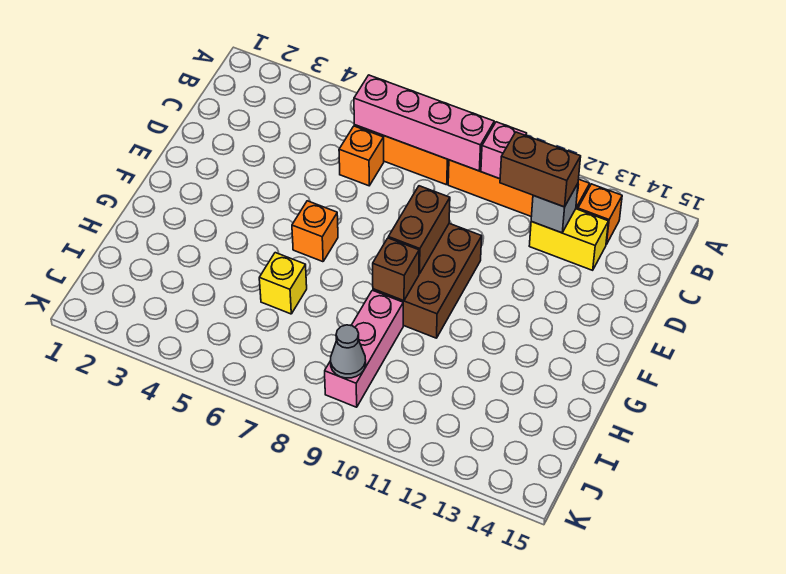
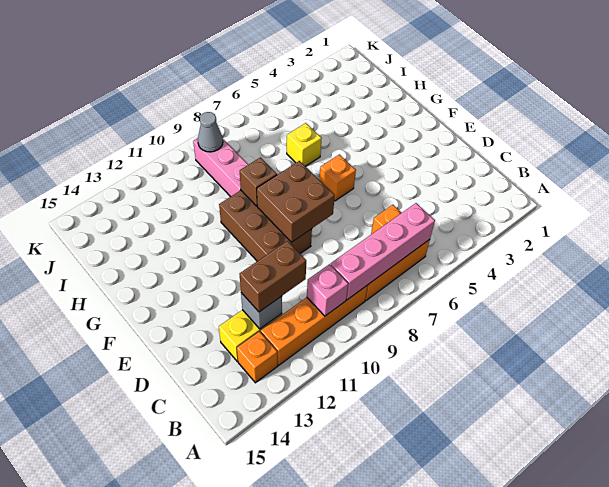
brown 1x2 brick [388,186,450,274] -> brown 2x2 brick [257,161,335,242]

